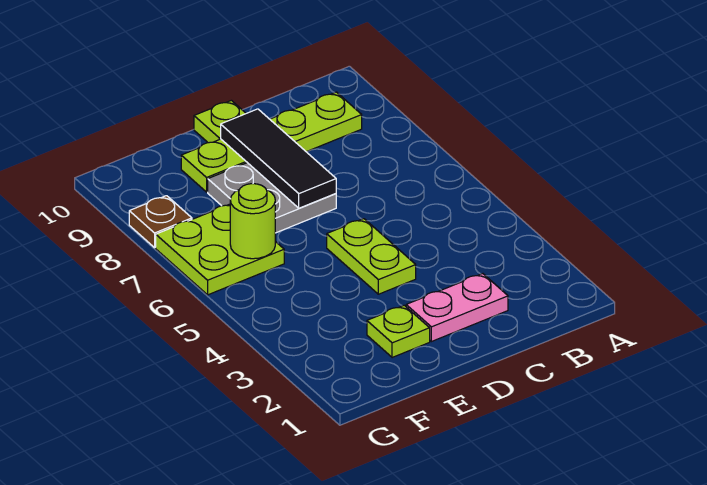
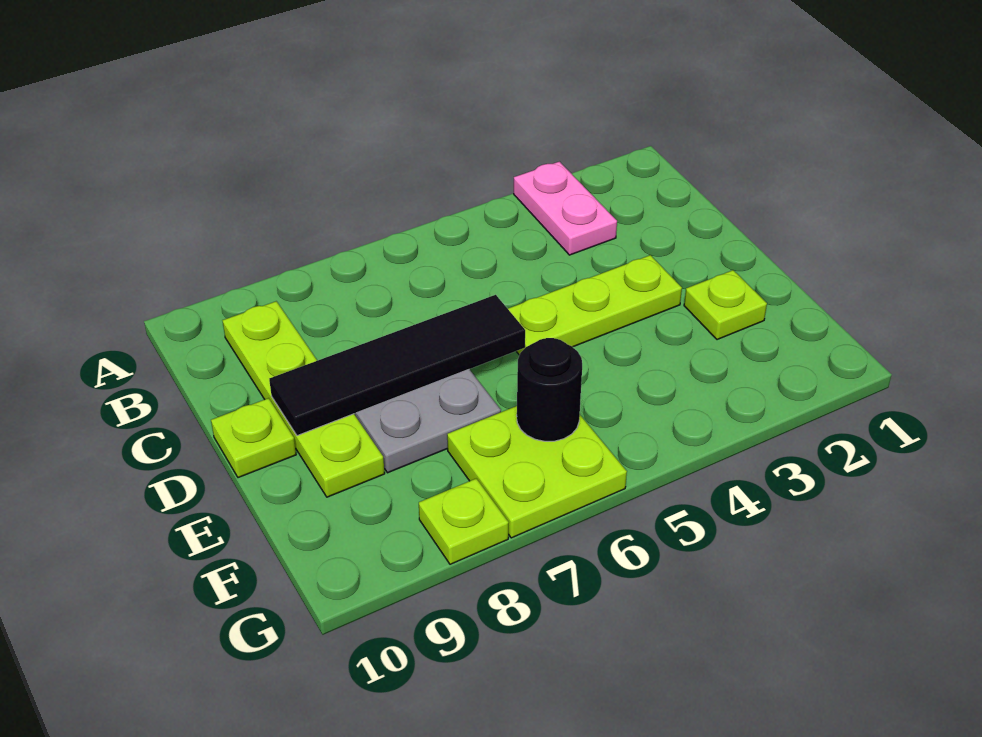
pink 1x2 plate [406,274,508,342] -> pink 1x2 plate moved to [514,162,617,255]
lime 1x2 plate [327,219,416,294] -> lime 1x3 plate [508,255,682,355]
black 1x3 tile [221,109,336,208] -> black 1x4 tile [269,295,525,436]
lime 1x1 round brick [230,184,275,259] -> black 1x1 round brick [517,338,582,441]
brown 1x1 plate [129,196,192,248] -> lime 1x1 plate [419,478,509,564]

